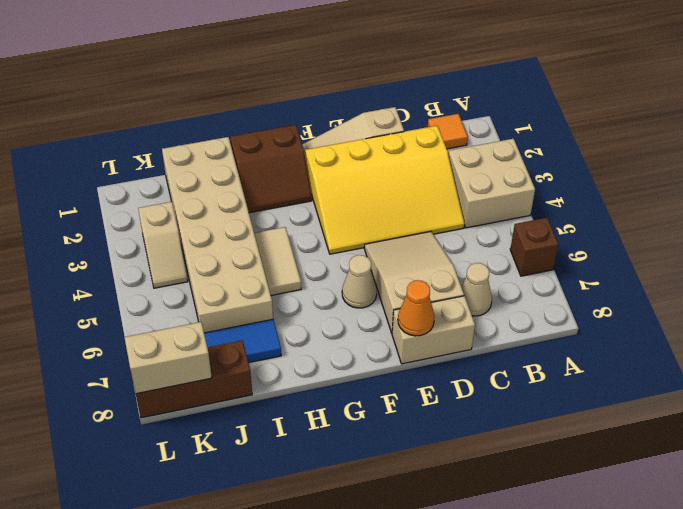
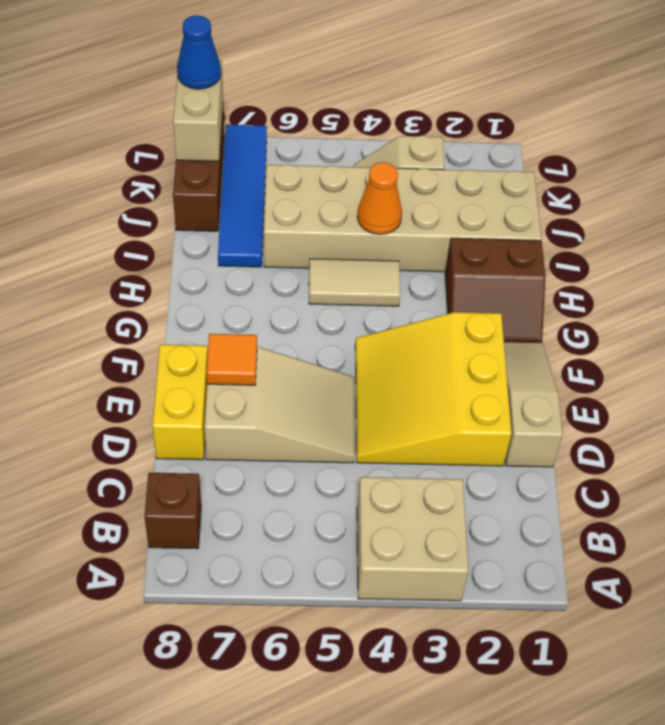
brown 1x1 brick [510,218,559,276] -> brown 1x1 brick moved to [145,473,201,549]
orange 1x1 tile [428,114,468,149] -> orange 1x1 tile moved to [207,334,257,385]
yellow 3x4 slope [305,126,464,254] -> yellow 3x3 slope [355,312,512,466]
tan 1x1 cone [461,263,492,316] -> none
tan 1x2 brick [392,296,475,364] -> yellow 1x2 brick [153,345,208,460]
orange 1x1 cone [398,280,435,336] -> orange 1x1 cone moved to [357,162,402,234]
tan 1x1 cone [342,255,377,308] -> none
brown 2x2 slope [230,125,312,213] -> brown 2x2 slope turned to [445,238,546,342]
none -> blue 1x1 cone [177,15,221,89]

